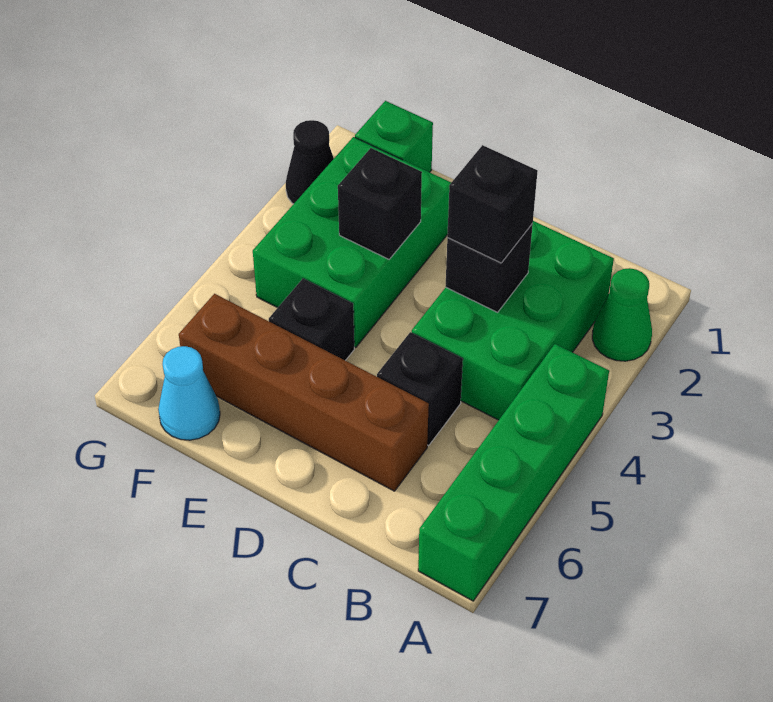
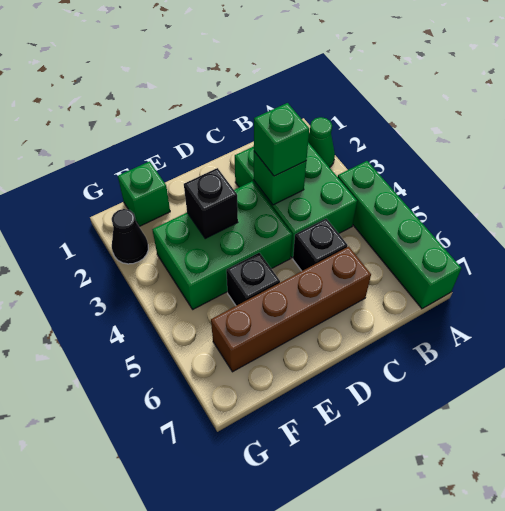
black 1x1 brick [445,224,533,312] -> green 1x1 brick [254,152,306,205]
black 1x1 brick [447,145,538,263] -> green 1x1 brick [254,103,309,176]
green 2x3 brick [253,137,451,347] -> green 2x3 brick turned to [152,182,292,309]
cyan 1x1 cone [158,346,220,440] -> none

